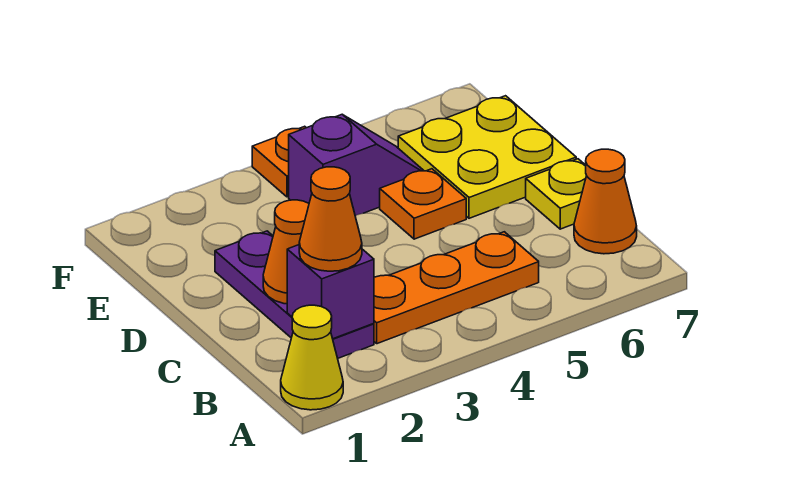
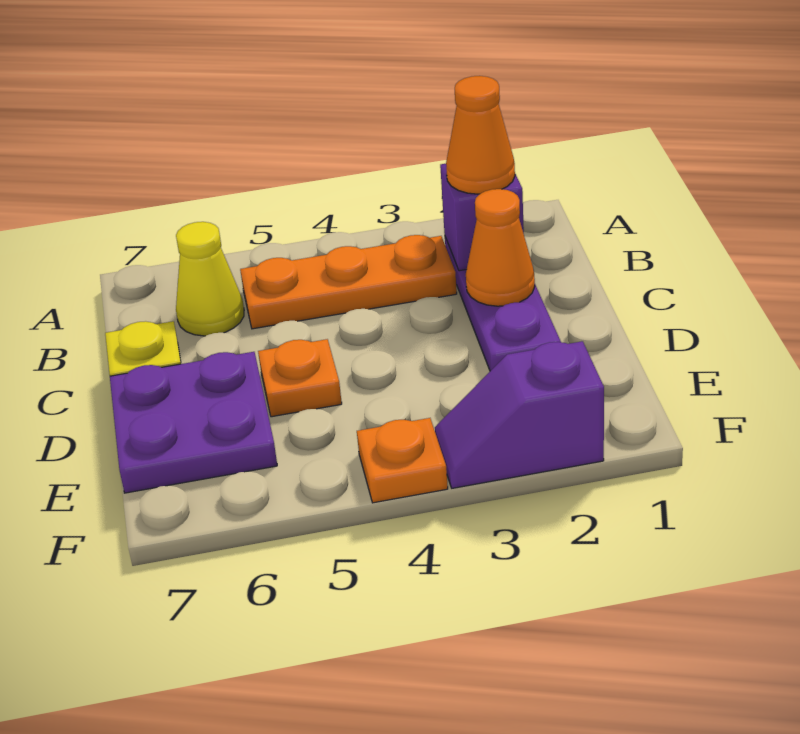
yellow 1x1 cone [281,305,343,410] -> yellow 1x1 cone moved to [176,222,244,336]
orange 1x1 cone [574,149,637,254] -> none
yellow 2x2 plate [398,96,576,218] -> purple 2x2 plate [110,352,277,493]
purple 1x2 slope [289,115,424,216] -> purple 1x2 slope moved to [435,341,604,488]

